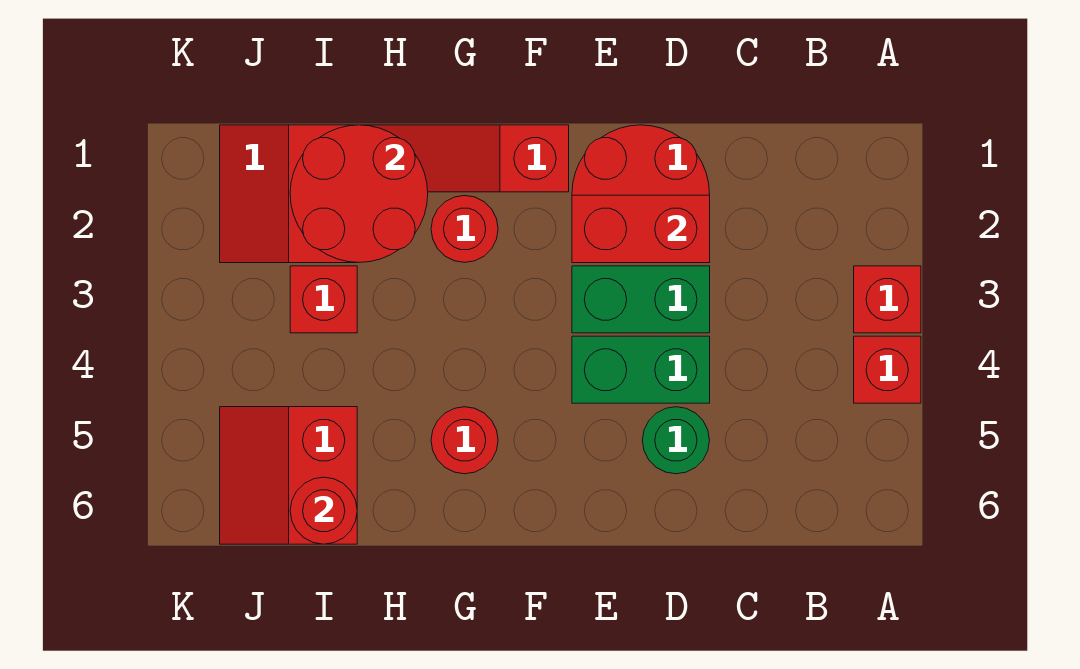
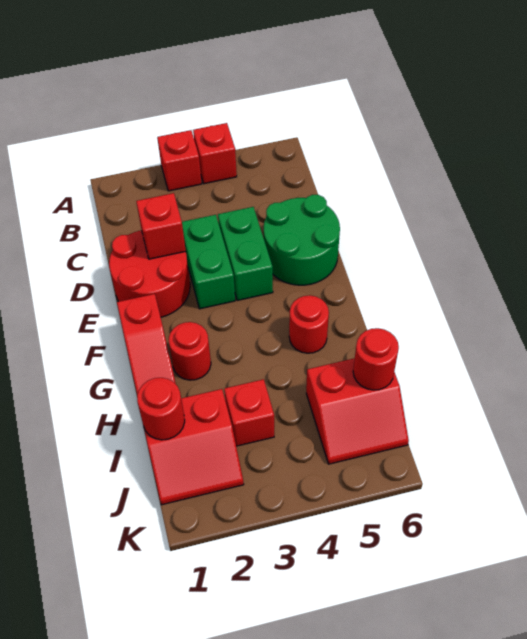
red 1x2 brick [572,195,710,263] -> red 1x1 brick [136,193,186,259]
green 1x1 round brick [642,407,710,474] -> green 2x2 round brick [264,195,340,285]
red 2x2 round brick [290,125,428,262] -> red 1x1 round brick [137,378,185,440]

